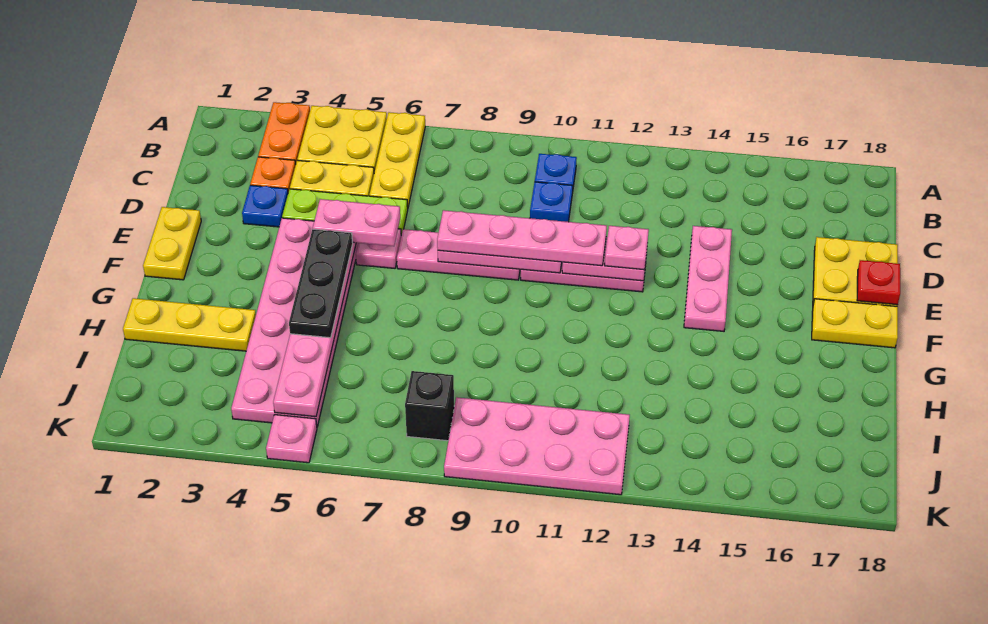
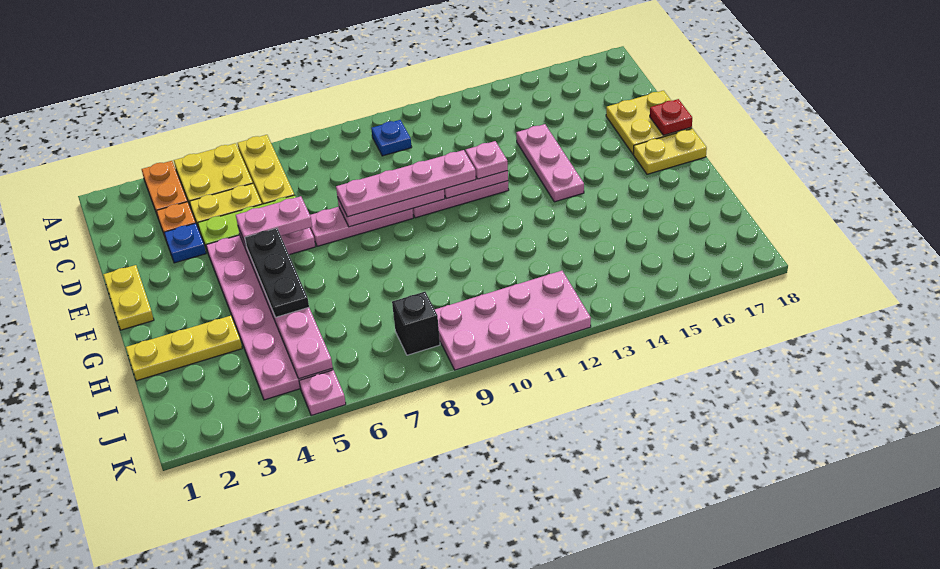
blue 1x1 plate [530,182,573,222] -> none

